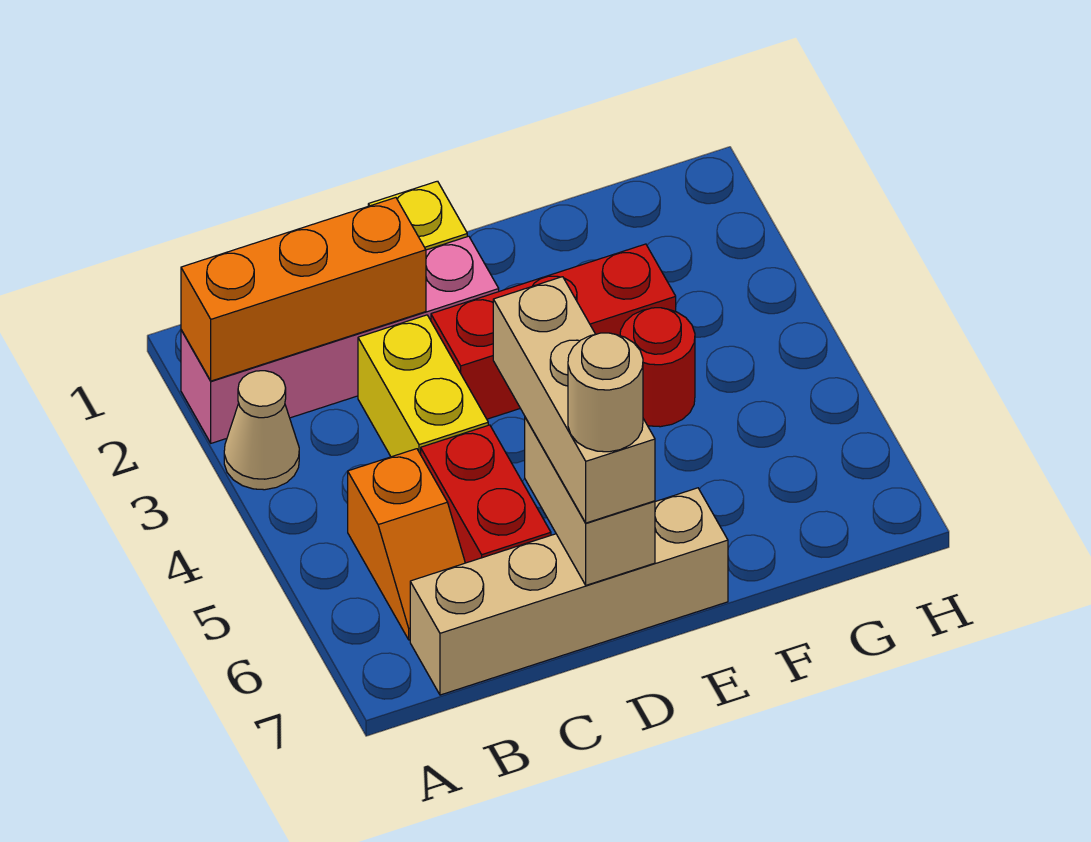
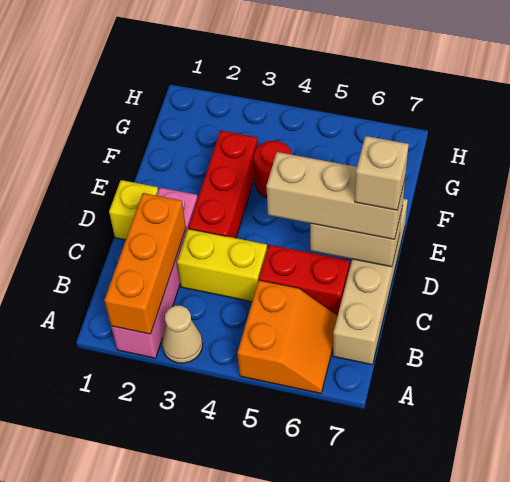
orange 1x2 slope [348,449,465,640] -> orange 2x2 slope [237,280,338,393]
tan 1x1 round brick [568,333,643,452] -> tan 1x1 brick [355,136,409,210]

